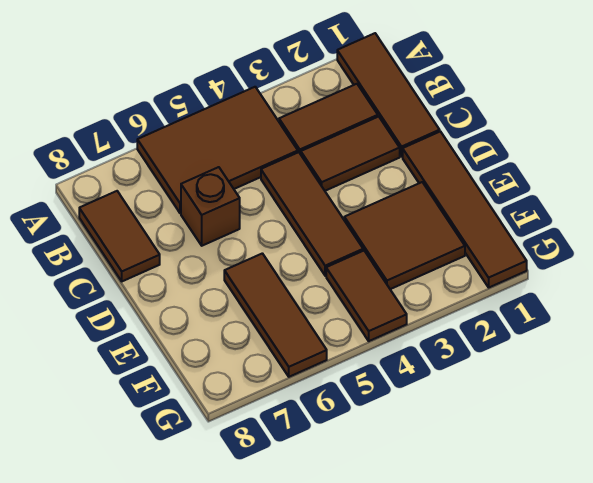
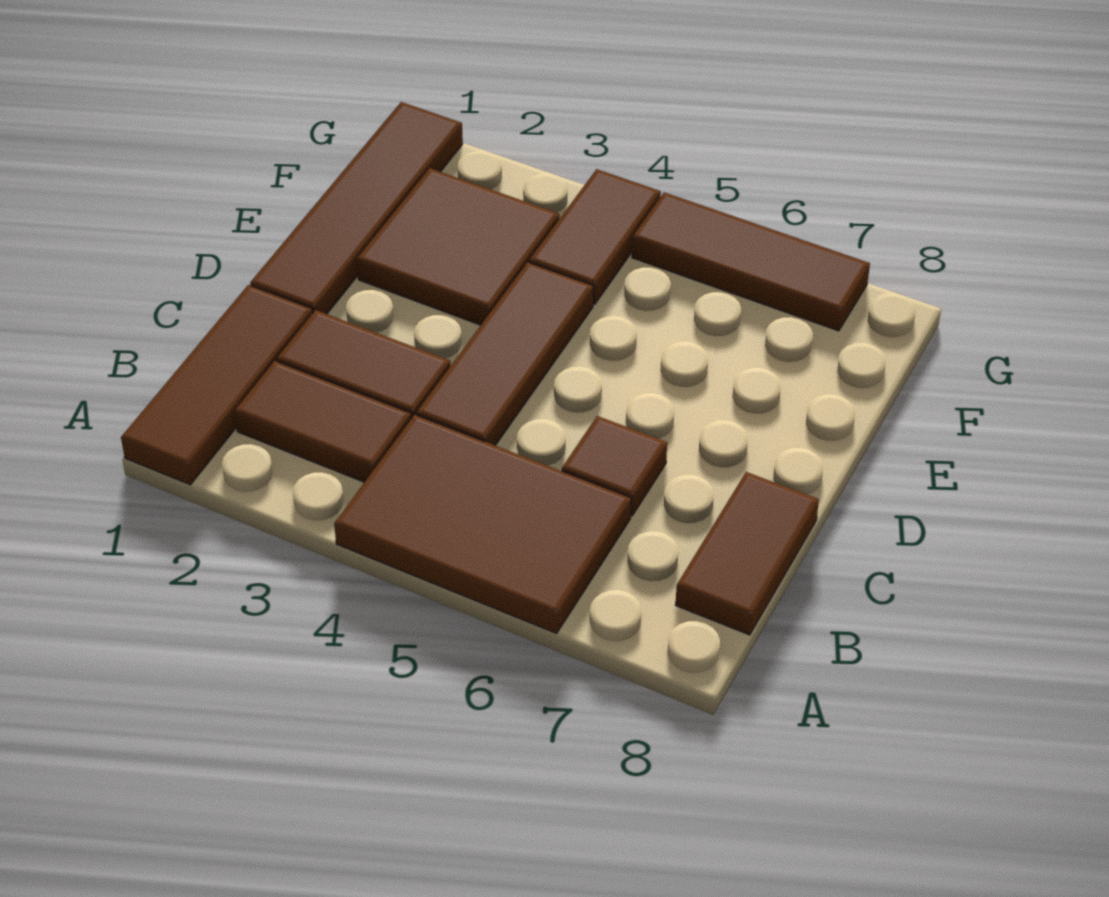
brown 1x1 brick [181,167,240,246] -> brown 1x1 tile [562,416,667,516]
brown 1x3 tile [224,253,327,377] -> brown 1x3 tile turned to [632,192,870,331]

